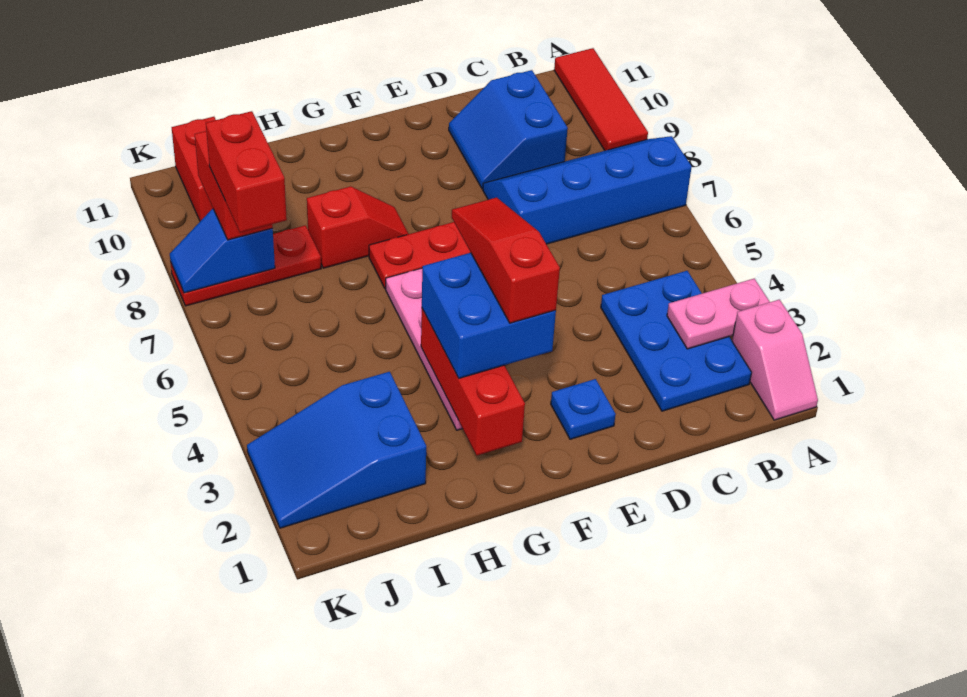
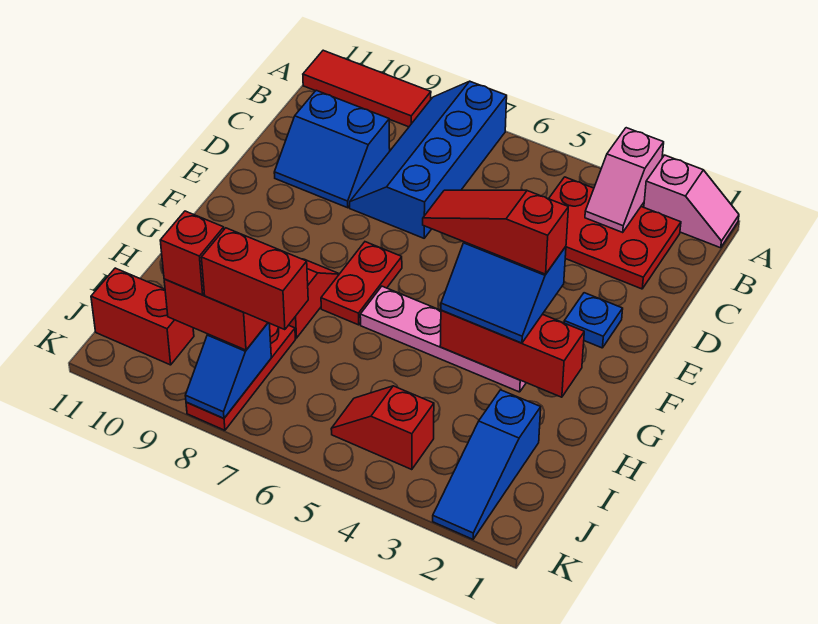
pink 1x2 plate [667,279,770,349] -> pink 1x2 slope [585,128,664,232]
blue 2x3 plate [601,271,752,411] -> red 2x3 plate [549,177,681,289]
blue 2x2 brick [422,253,556,378] -> blue 2x2 slope [441,242,566,343]
blue 2x3 slope [247,372,426,528] -> blue 1x3 slope [433,390,541,539]
none -> red 1x2 slope [331,386,434,470]
none -> red 1x1 brick [160,211,224,295]

